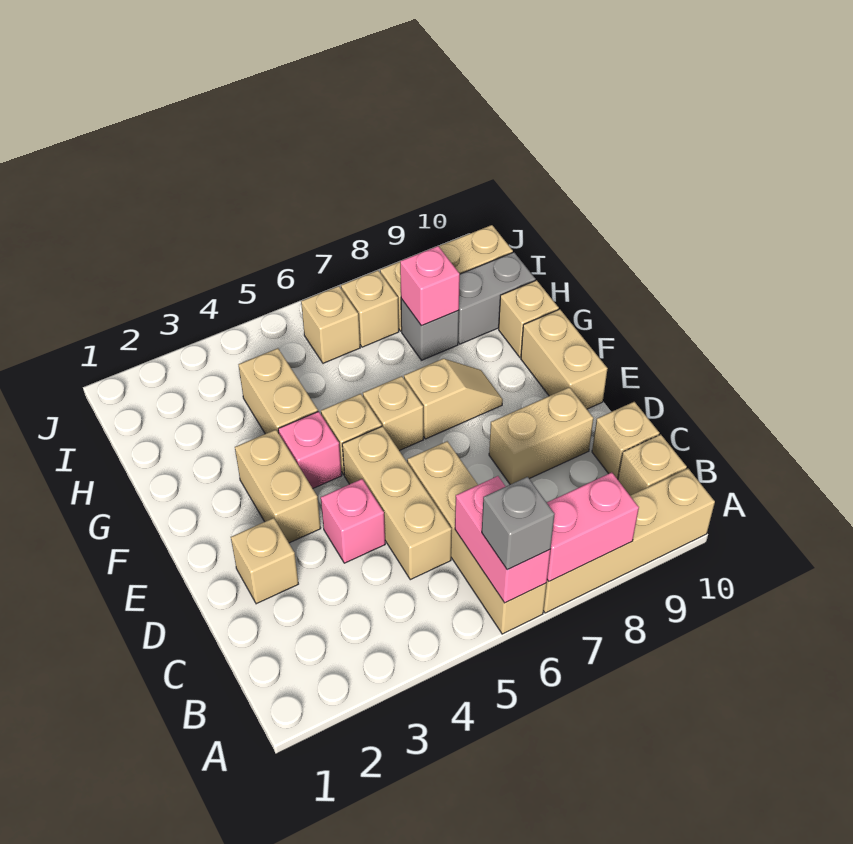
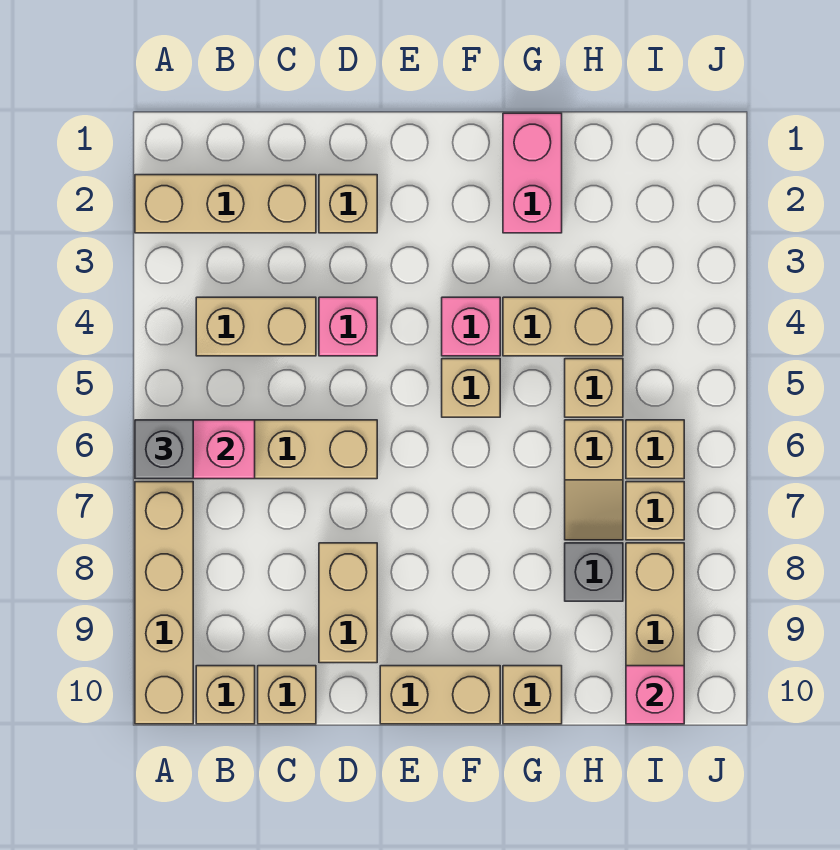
pink 1x2 brick [547,472,639,581] -> pink 1x2 brick moved to [503,113,562,233]
tan 1x3 brick [342,426,452,580] -> tan 1x3 brick moved to [135,175,316,233]
tan 1x2 brick [235,430,321,543] -> tan 1x2 brick moved to [196,297,316,356]
tan 1x1 brick [363,376,423,451] -> tan 1x1 brick moved to [565,359,623,417]
tan 1x2 slope [404,359,503,439] -> tan 1x2 slope moved to [565,420,623,540]
pink 1x1 brick [400,246,460,326] -> pink 1x1 brick moved to [626,666,684,724]
grey 1x2 brick [458,252,536,344] -> none

